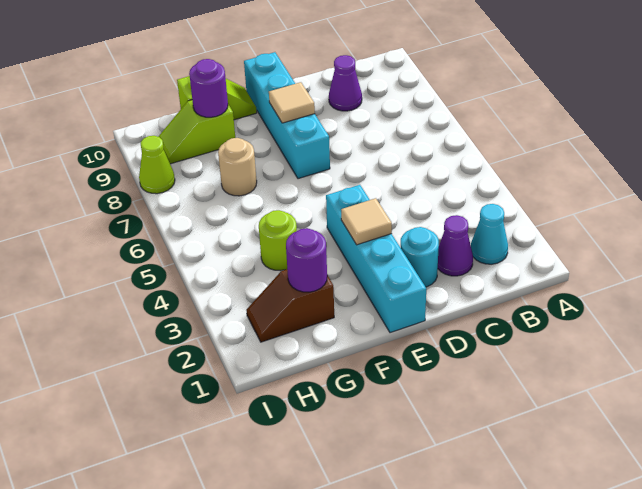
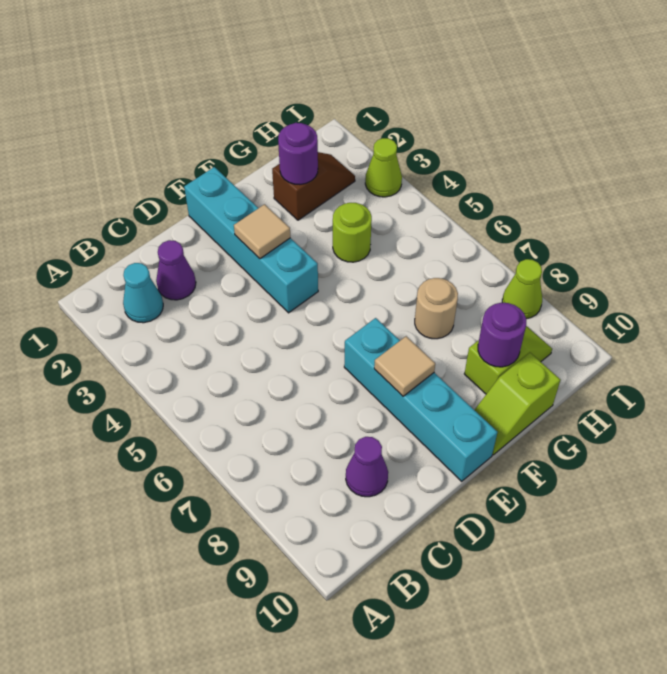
cyan 1x1 round brick [401,227,439,287] -> none
none -> lime 1x1 cone [365,138,402,197]

